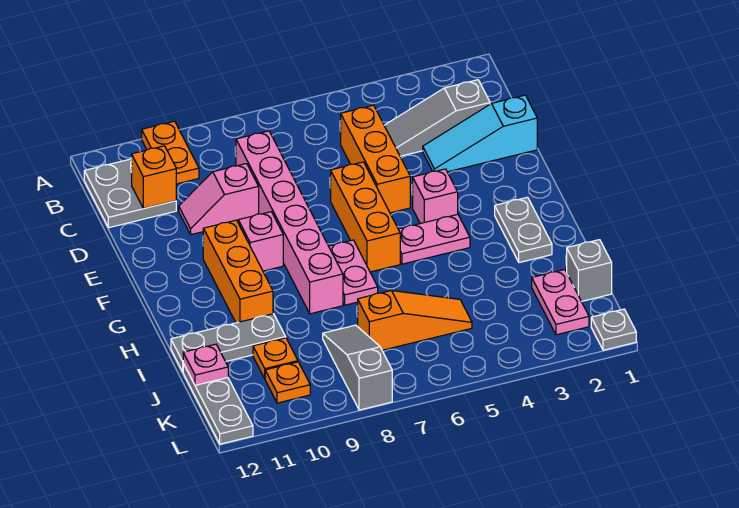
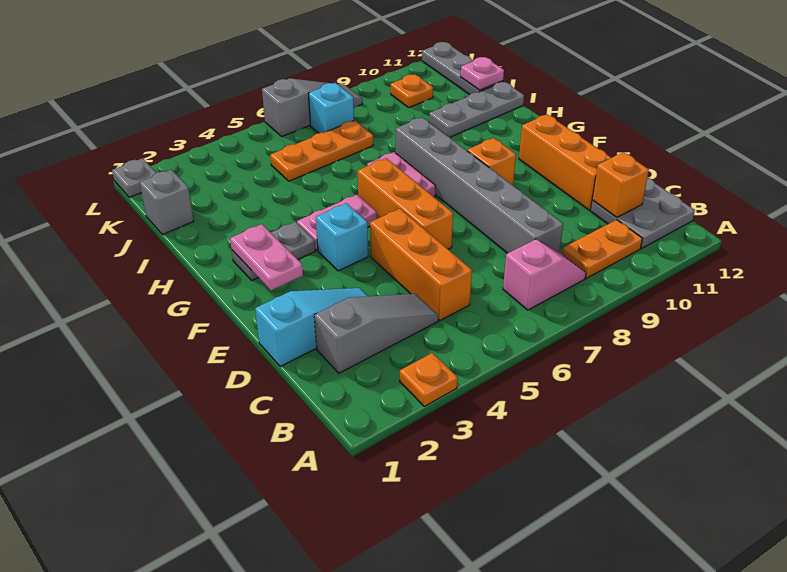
orange 1x2 plate [142,121,199,184] -> orange 1x2 plate turned to [562,220,642,278]
pink 1x6 brick [236,131,343,314] -> grey 1x6 brick [396,117,563,253]
pink 1x2 slope [179,164,259,235] -> pink 1x2 slope moved to [503,239,586,310]
pink 1x1 brick [413,169,458,224] -> cyan 1x1 brick [316,203,368,271]
pink 1x1 brick [238,212,283,271] -> orange 1x1 brick [467,138,516,185]
orange 1x3 brick [203,220,273,323] -> orange 1x3 brick moved to [519,114,611,210]
grey 1x2 plate [495,197,552,263] -> grey 1x2 plate turned to [232,222,315,280]
pink 1x2 plate [532,270,589,335] -> pink 1x2 plate moved to [230,224,303,291]
orange 1x3 slope [358,291,472,350] -> orange 1x3 plate [270,120,373,181]
grey 1x3 slope [323,325,392,410] -> grey 1x3 slope turned to [262,78,362,136]
orange 1x1 plate [253,338,298,378] -> orange 1x1 plate moved to [400,353,458,406]
none -> cyan 1x1 brick [308,83,354,133]

